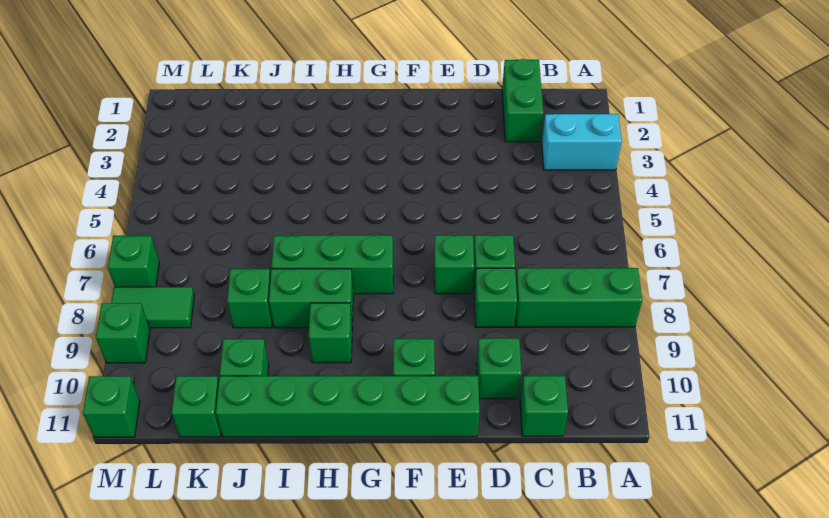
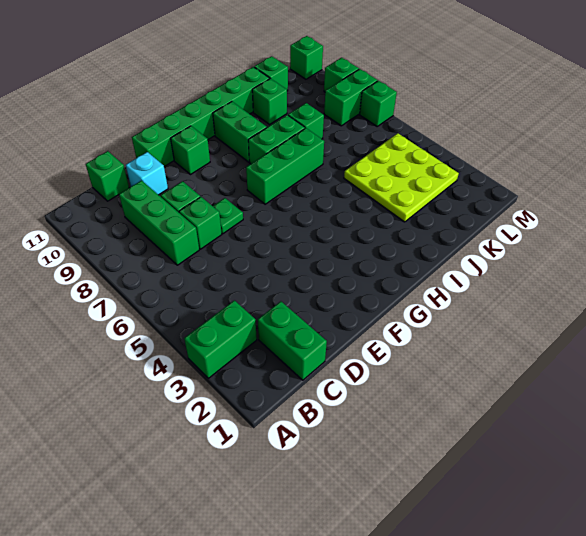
cyan 1x2 brick [542,114,622,170] -> green 1x2 brick [184,300,257,378]
green 1x3 brick [515,268,642,327] -> green 1x3 brick turned to [119,181,199,265]
green 1x1 brick [477,338,521,399] -> cyan 1x1 brick [126,152,168,195]
green 1x1 brick [434,235,474,294] -> green 1x1 plate [213,198,243,234]
green 1x1 brick [309,303,352,363] -> green 1x2 brick [213,102,267,162]
none -> lime 3x3 plate [344,133,459,222]
green 1x2 tile [111,287,194,328] -> green 1x2 brick [324,69,378,126]

